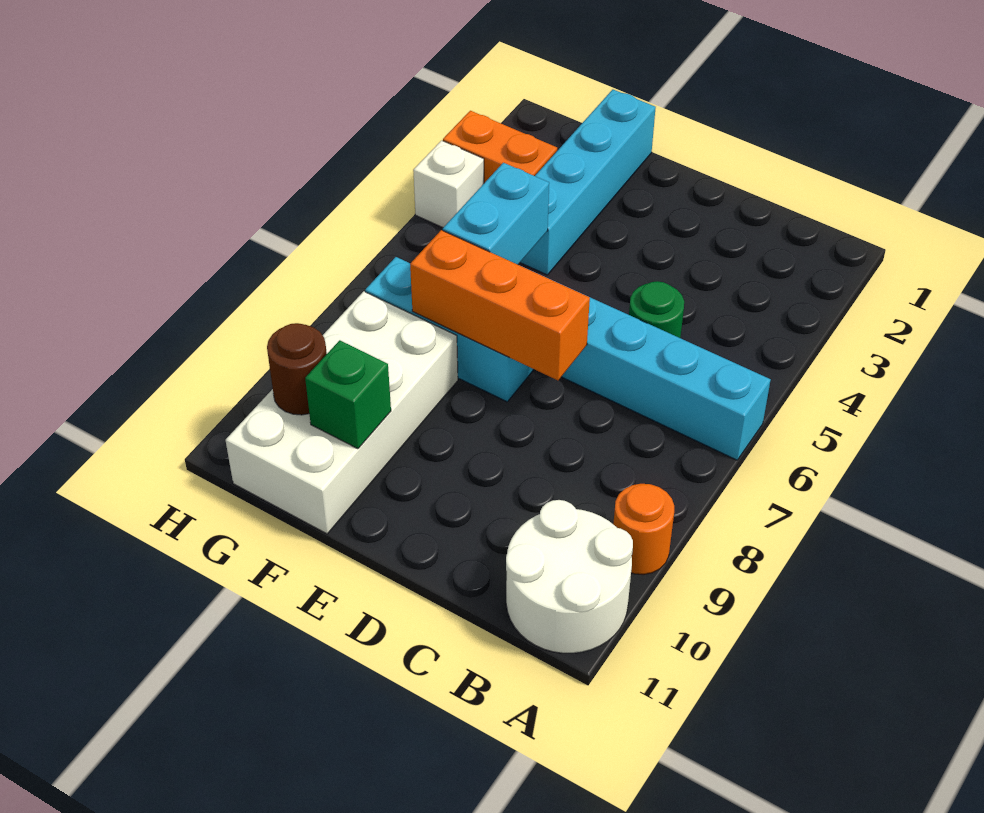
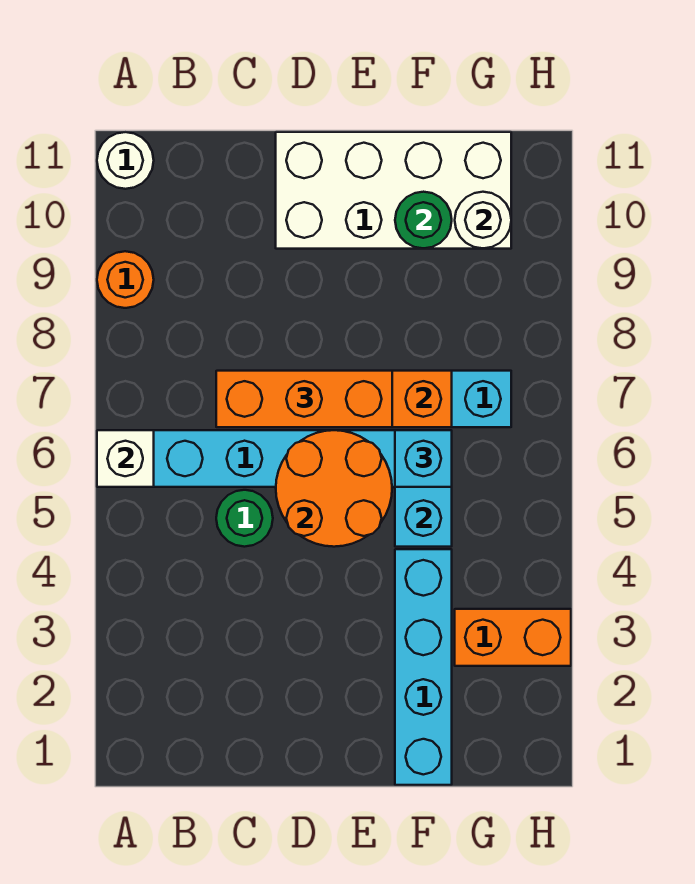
white 2x2 round brick [506,500,633,653] -> white 1x1 round brick [97,132,154,189]
none -> orange 1x3 brick [216,371,392,427]
none -> orange 2x2 round brick [276,430,392,547]
none -> cyan 1x1 brick [395,430,452,487]
white 2x4 brick [225,291,458,534] -> white 2x4 brick turned to [276,132,511,249]
green 1x1 brick [305,340,391,449] -> green 1x1 round brick [395,192,452,248]
brown 1x1 round brick [267,323,327,415] -> white 1x1 round brick [455,192,511,248]
white 1x1 brick [413,140,484,228] -> white 1x1 brick moved to [97,430,154,487]

